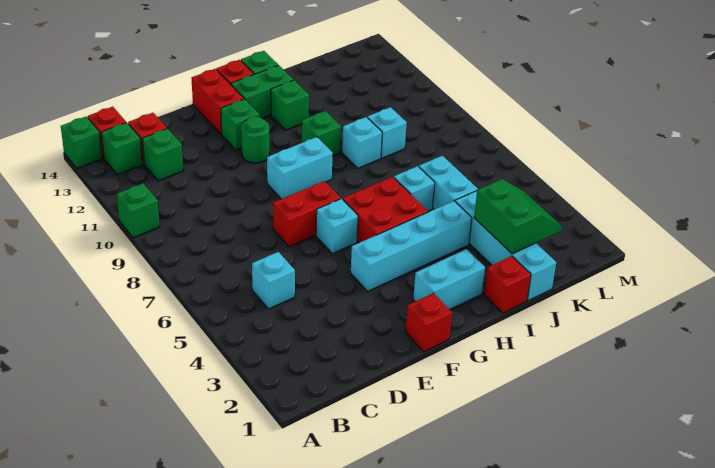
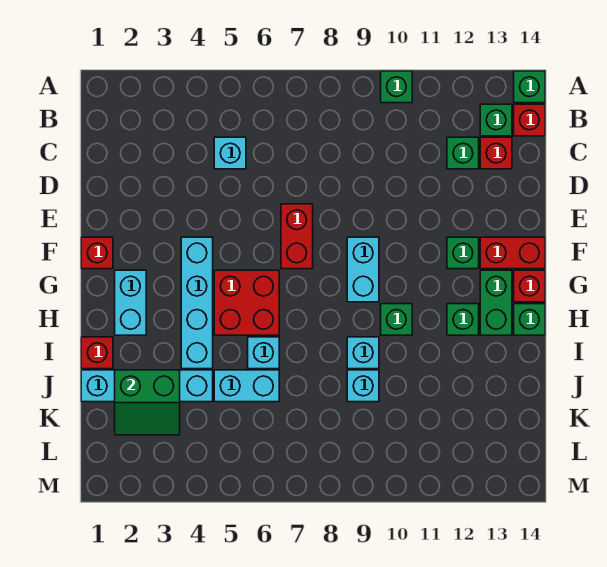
cyan 1x1 brick [316,199,358,254] -> none
green 1x1 round brick [241,116,270,163] -> none

